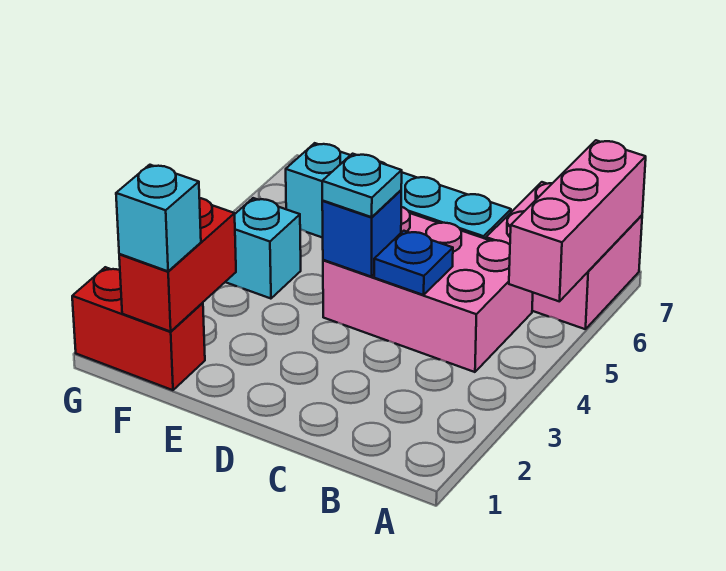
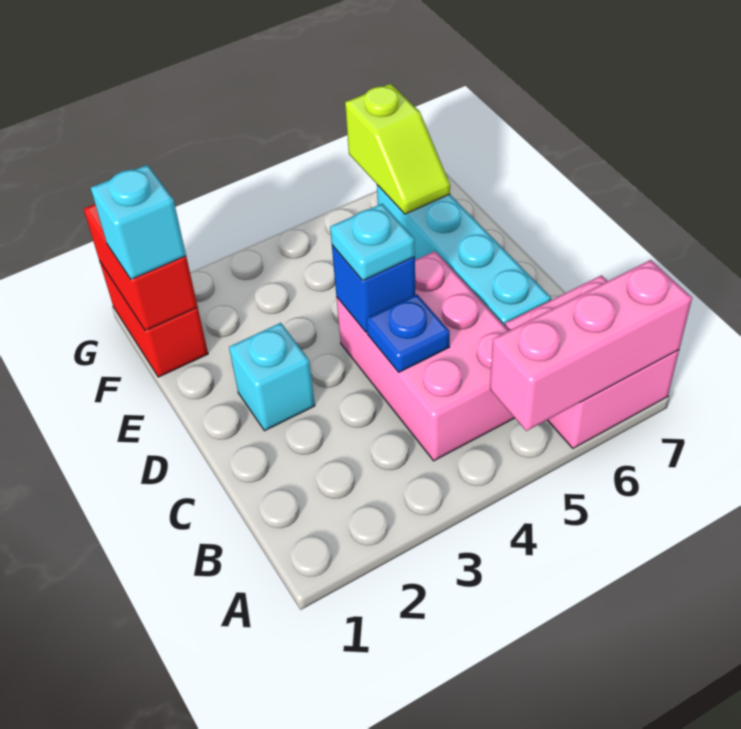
red 1x2 brick [119,198,236,332] -> red 1x2 brick turned to [84,204,198,331]
cyan 1x1 brick [226,198,301,299] -> cyan 1x1 brick moved to [229,323,315,431]
none -> lime 1x2 slope [345,84,450,214]

